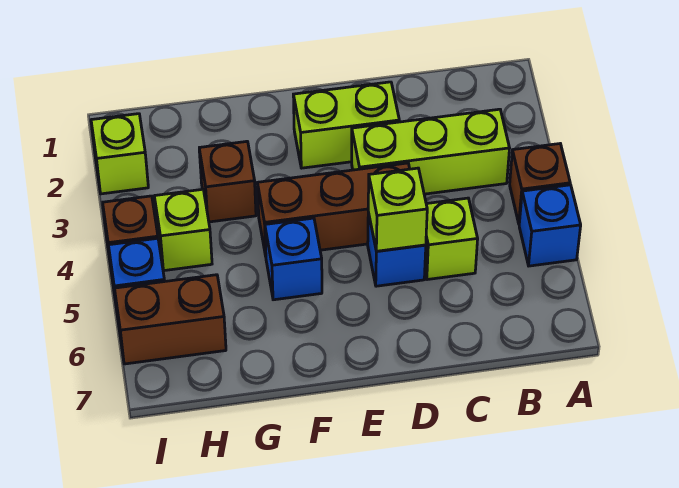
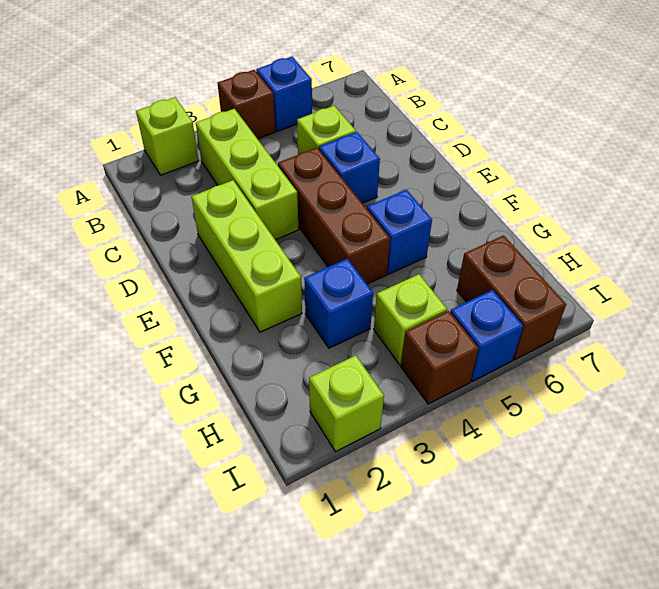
lime 1x2 brick [293,82,399,168] -> lime 1x3 brick [192,180,302,332]
lime 1x1 brick [368,168,427,251] -> lime 1x1 brick moved to [136,97,199,175]
brown 1x1 brick [199,141,256,222] -> blue 1x1 brick [304,259,373,348]

